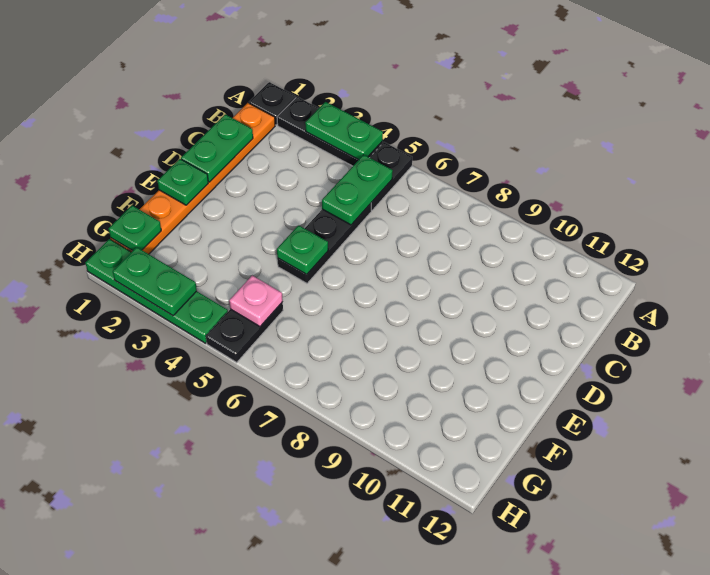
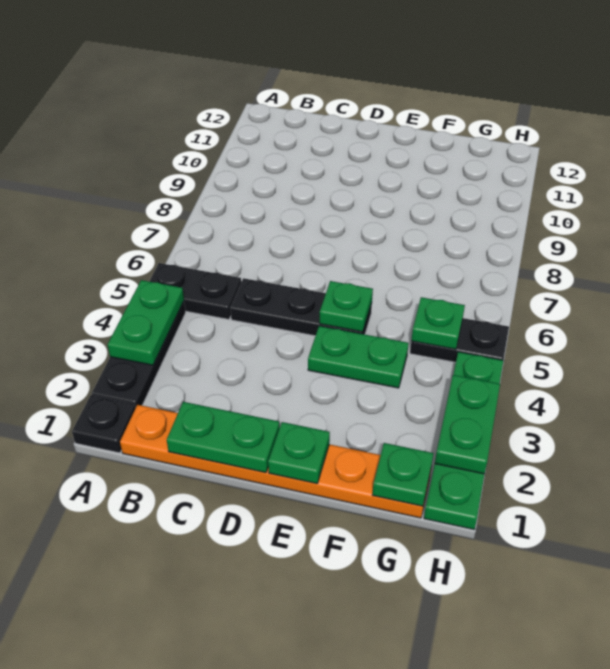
green 1x2 plate [322,155,393,225] -> green 1x2 plate moved to [308,326,409,388]
pink 1x1 plate [229,276,283,326] -> green 1x1 plate [411,297,465,349]

